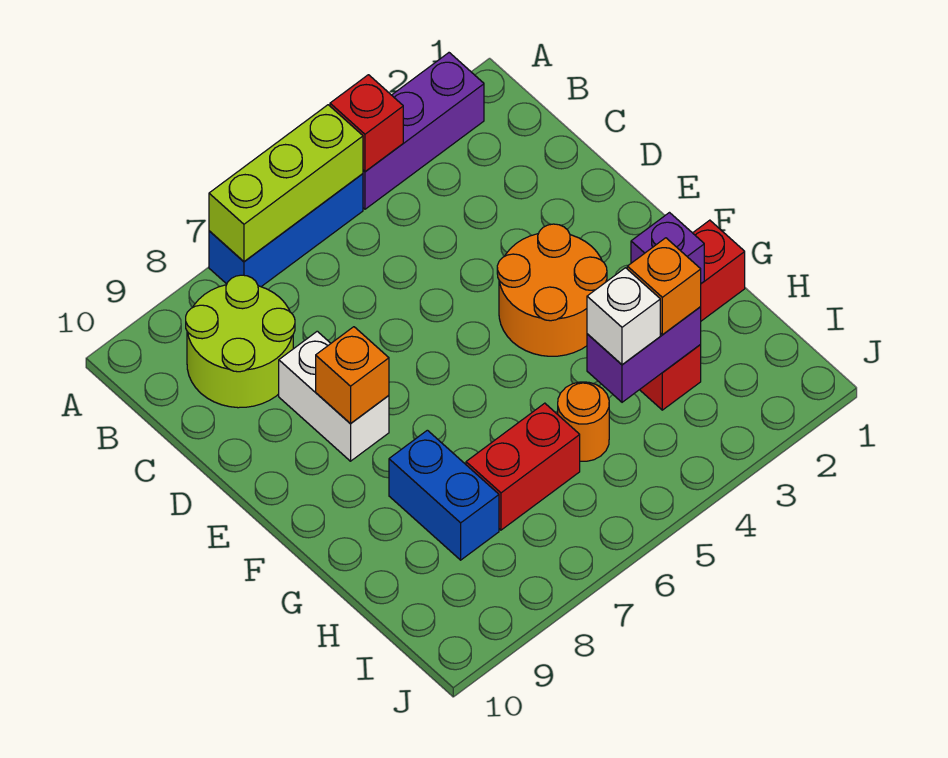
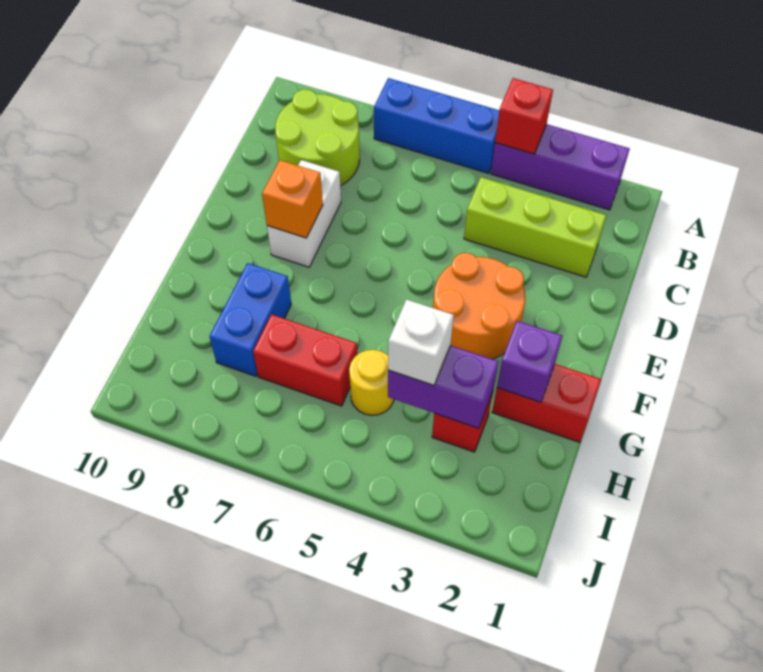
lime 1x3 brick [209,105,363,261] -> lime 1x3 brick moved to [464,177,606,277]
orange 1x1 brick [627,238,701,335] -> none
orange 1x1 round brick [558,382,609,461] -> yellow 1x1 round brick [349,350,394,415]

